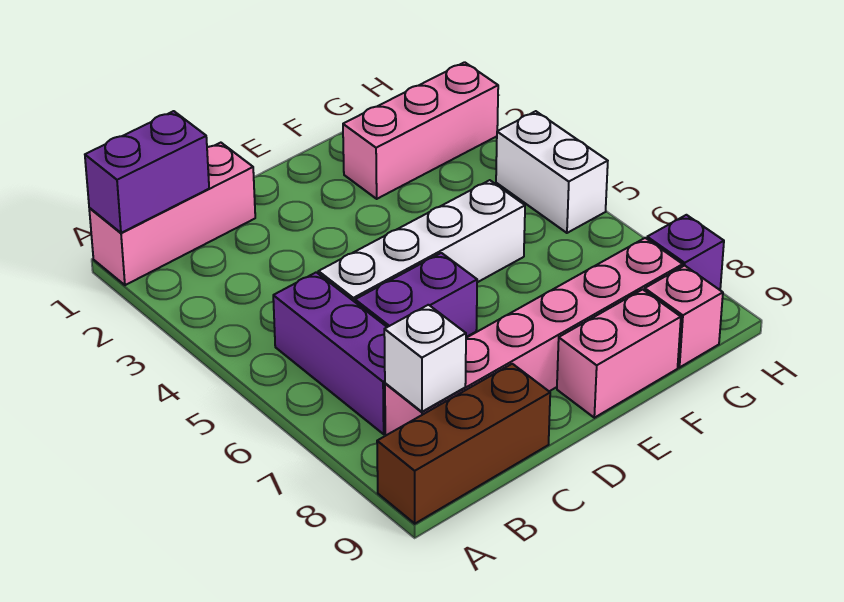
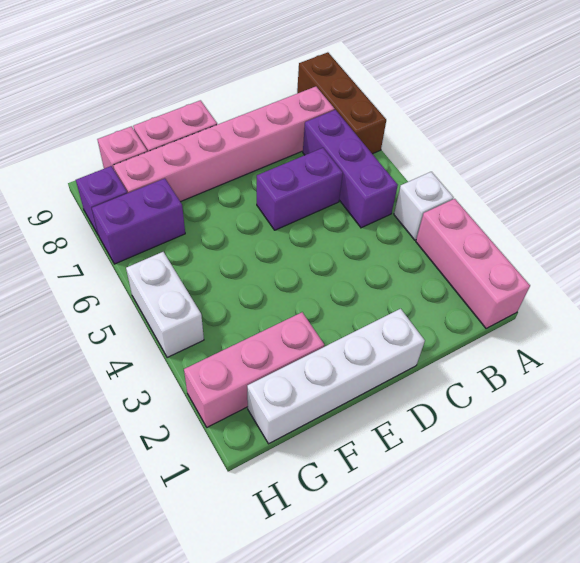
pink 1x3 brick [89,143,255,285] -> pink 1x3 brick turned to [416,199,530,329]
purple 1x2 brick [85,111,209,233] -> purple 1x2 brick moved to [92,178,185,264]
brown 1x3 brick [377,364,550,524] -> brown 1x3 brick turned to [297,52,386,154]
white 1x1 brick [384,305,466,412] -> white 1x1 brick moved to [394,172,453,240]
white 1x4 brick [319,180,525,302] -> white 1x4 brick moved to [247,309,425,444]

